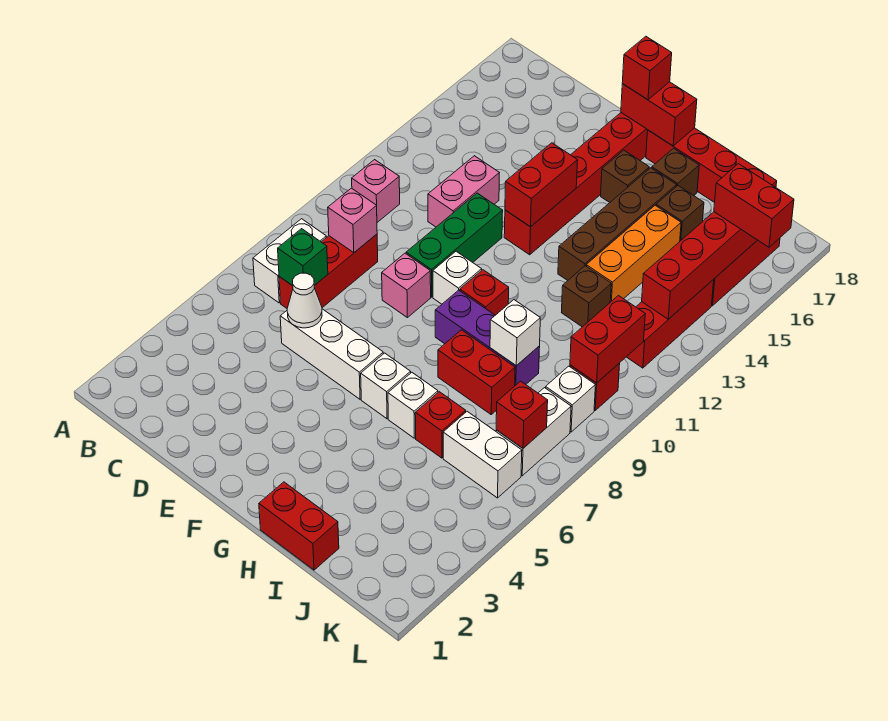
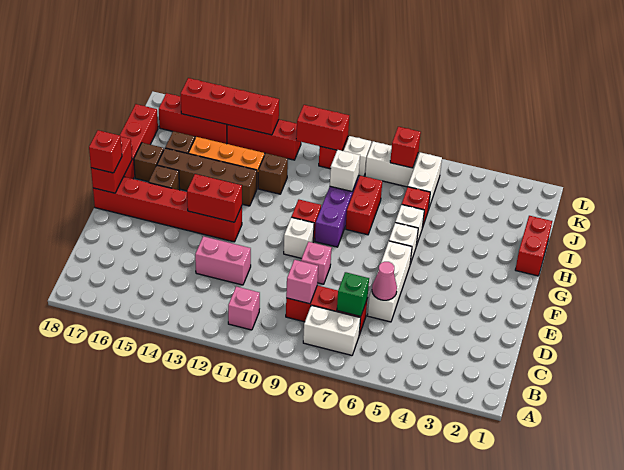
white 1x1 cone [287,273,322,328] -> pink 1x1 cone [372,262,397,300]
green 1x3 brick [406,193,503,297] -> none
red 1x2 brick [714,164,794,247] -> none

